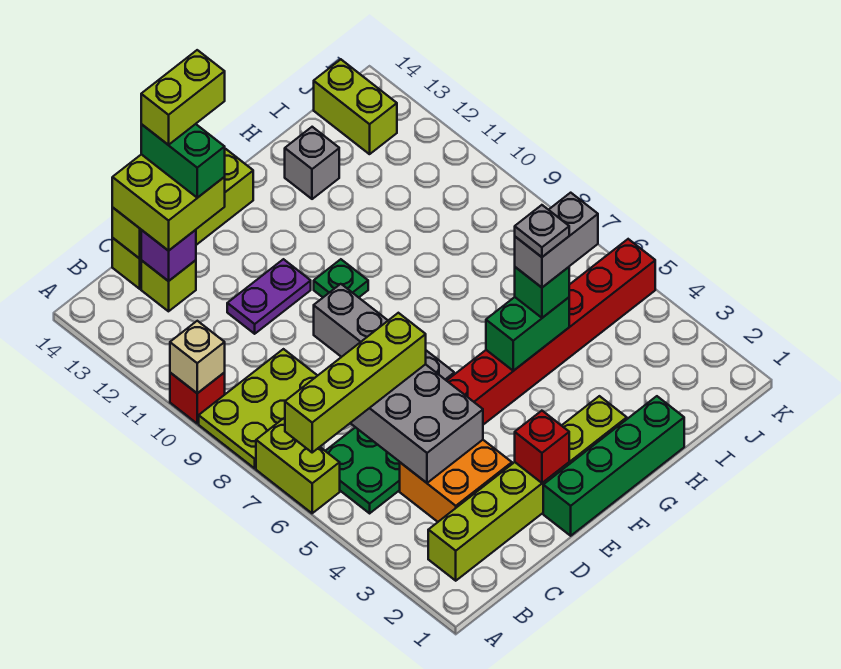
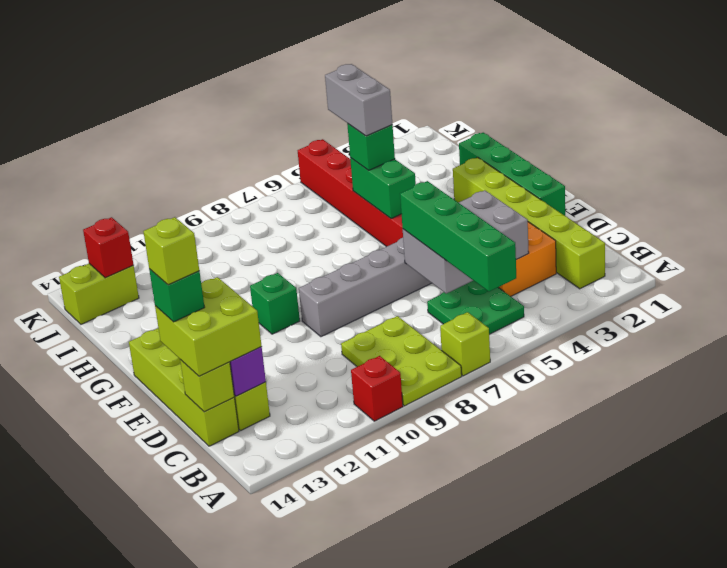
lime 1x2 brick [256,419,340,513] -> lime 1x1 brick [440,312,490,376]
lime 1x4 brick [285,313,426,452] -> green 1x4 brick [400,181,516,292]
tan 1x1 brick [170,321,225,393] -> none
purple 1x2 plate [227,259,311,334] -> none
green 1x2 brick [141,124,225,198] -> green 1x1 brick [149,269,205,322]
lime 1x2 brick [141,50,225,145] -> lime 1x1 brick [143,217,199,285]
red 1x1 brick [515,411,569,483] -> red 1x1 brick moved to [83,217,134,278]
green 1x1 plate [314,259,368,297] -> green 1x1 brick [250,273,300,334]
grey 1x1 plate [515,205,569,257] -> none
grey 1x1 brick [285,127,339,199] -> none

